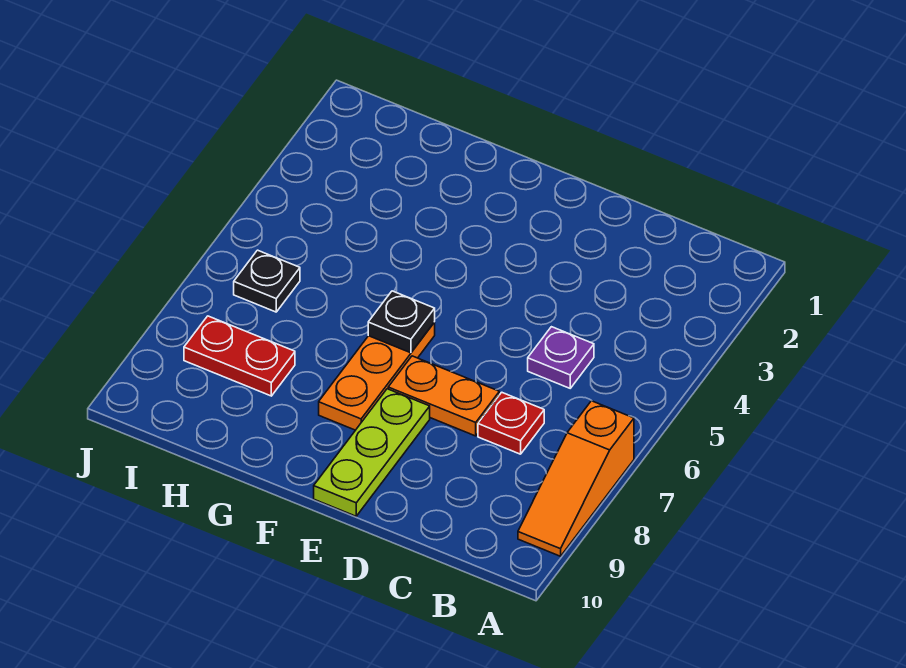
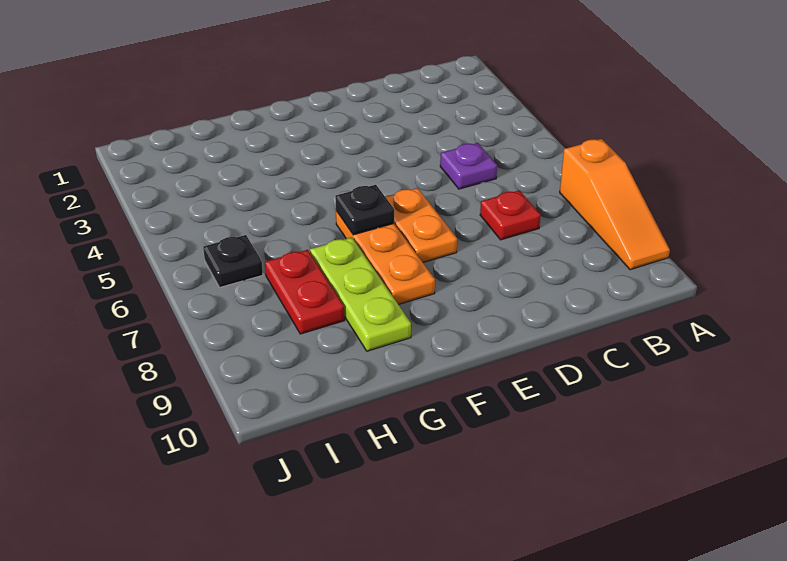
orange 1x2 plate [388,356,499,436] -> orange 1x2 plate turned to [386,188,457,262]
lime 1x3 plate [314,389,430,516] -> lime 1x3 plate moved to [310,237,411,351]
red 1x2 plate [184,316,295,396] -> red 1x2 plate turned to [265,250,345,334]

